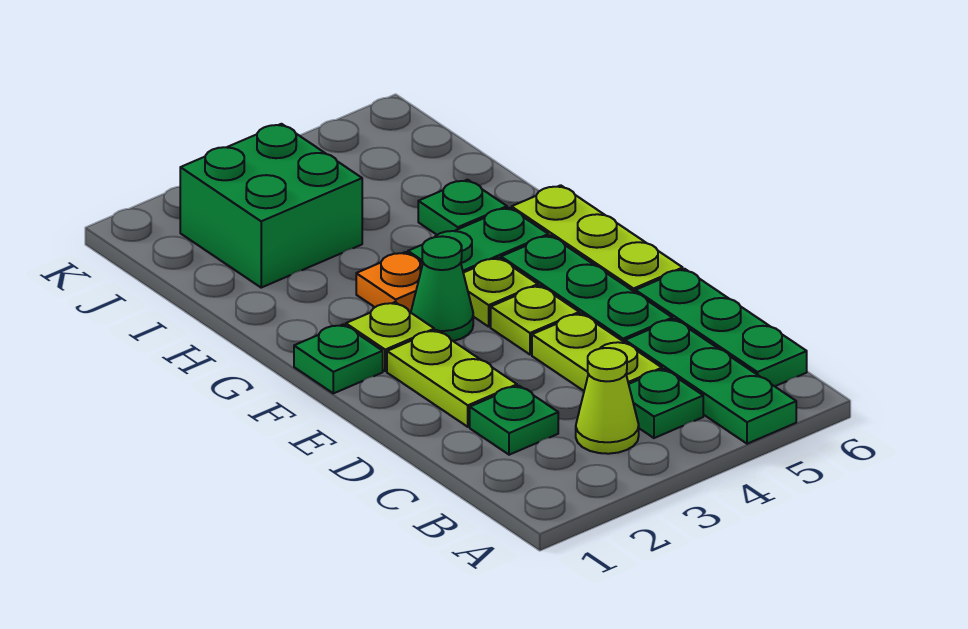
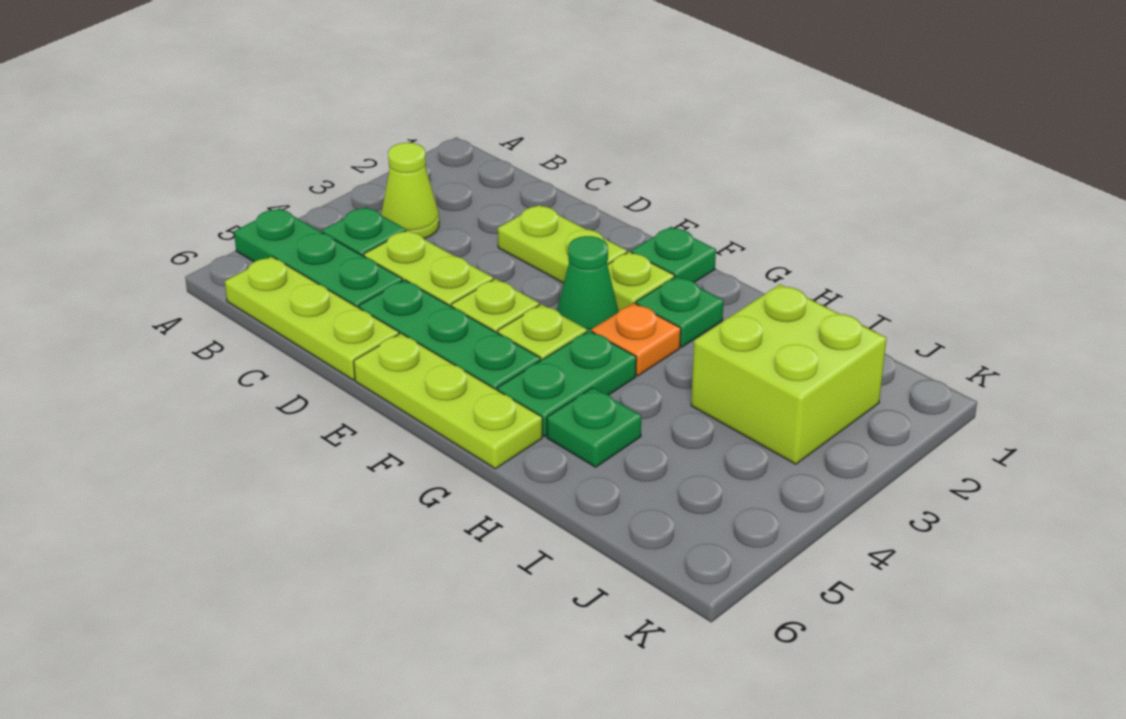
green 1x3 plate [636,269,807,386] -> lime 1x3 plate [225,257,399,380]
green 1x1 plate [470,386,558,455] -> green 1x1 plate moved to [636,276,724,347]
green 2x2 brick [180,124,362,288] -> lime 2x2 brick [691,284,886,464]

